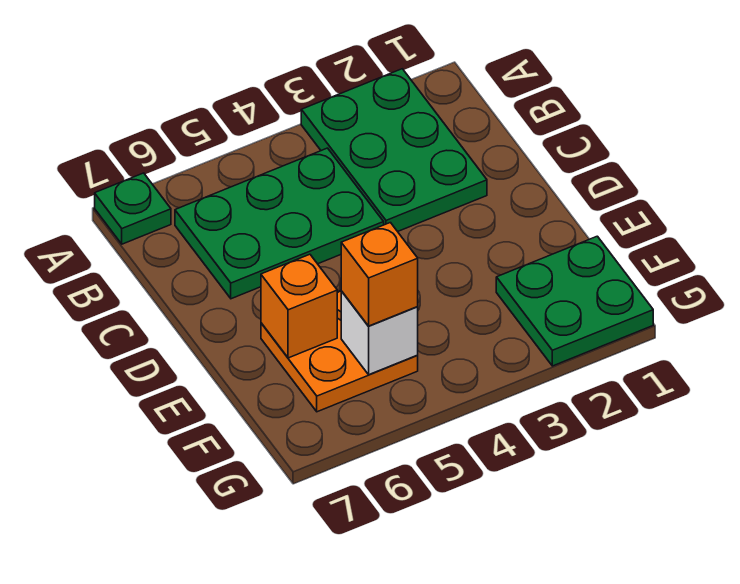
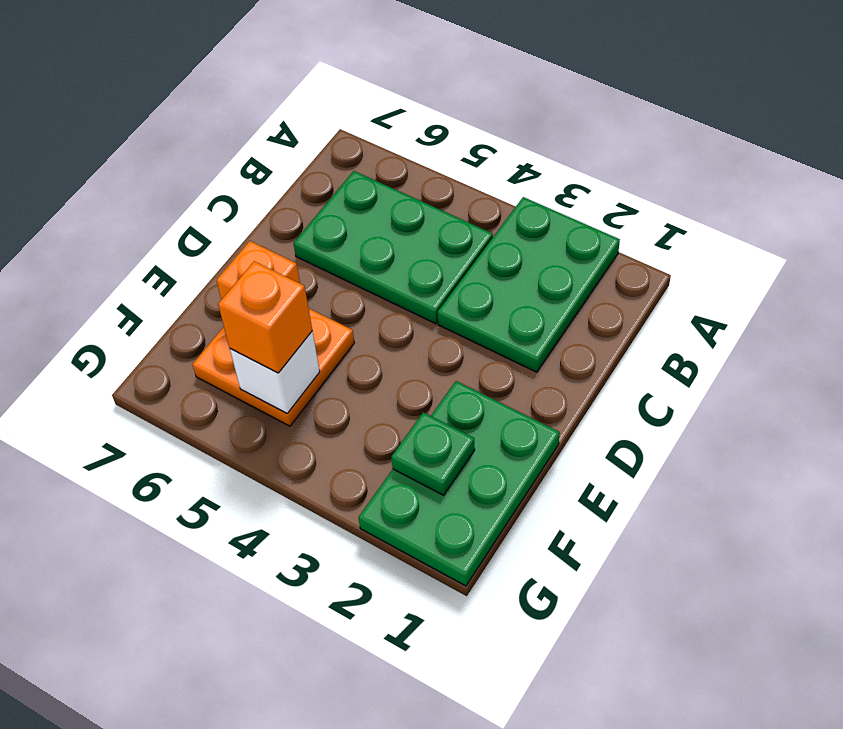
green 1x1 plate [95,173,171,244] -> green 1x1 plate moved to [391,412,475,495]
green 2x2 plate [496,236,653,366] -> green 2x3 plate [359,381,560,586]

